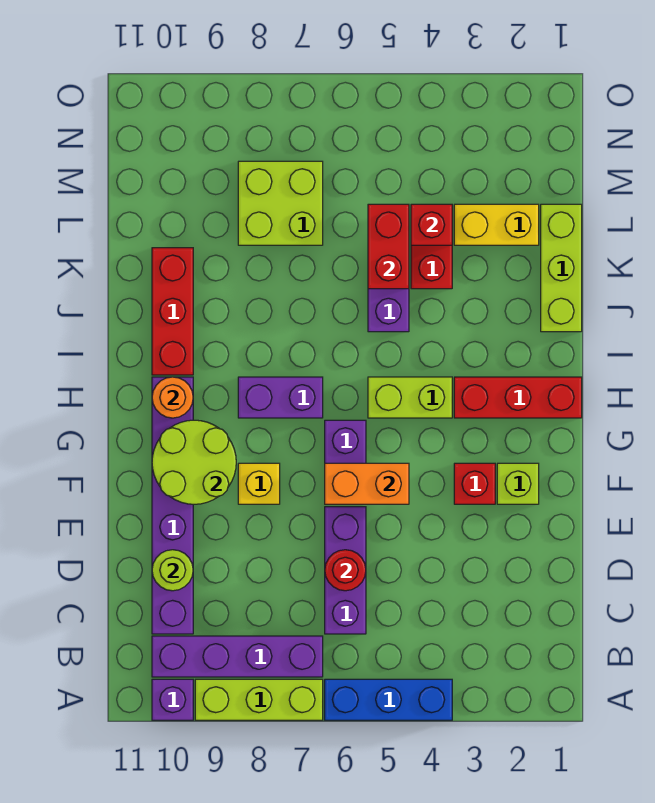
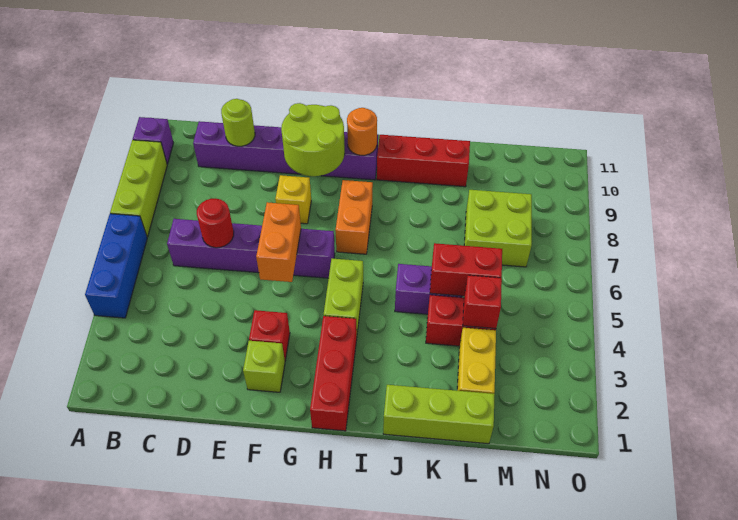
purple 1x4 brick [152,636,323,677] -> none
purple 1x2 brick [238,377,323,418] -> orange 1x2 brick [335,180,373,254]

